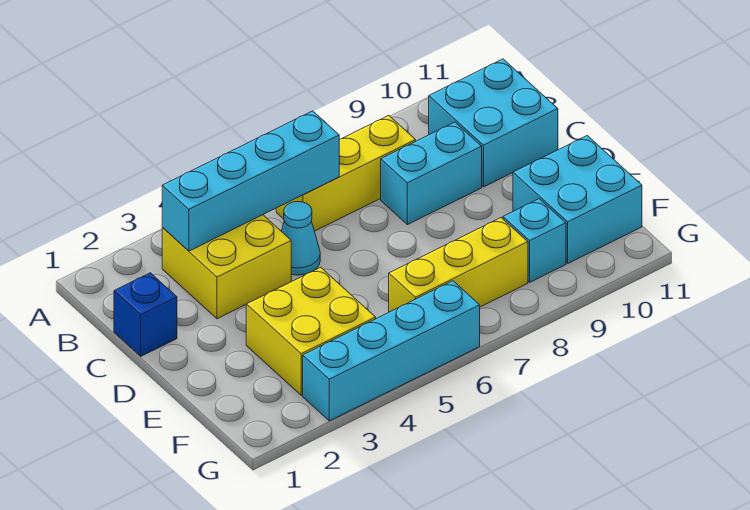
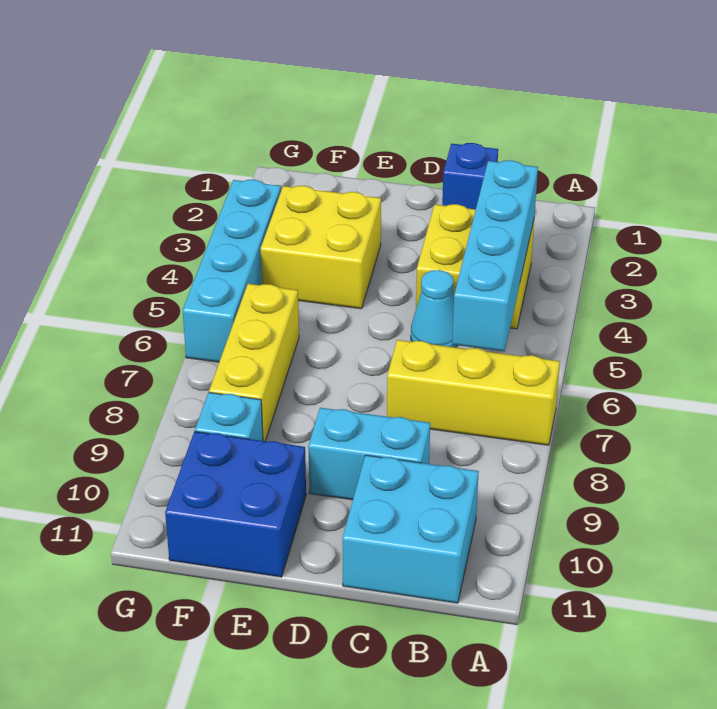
yellow 1x3 brick [276,115,416,231] -> yellow 1x3 brick turned to [387,340,560,445]
cyan 1x2 brick [381,122,482,225] -> cyan 1x2 brick turned to [308,408,430,500]
cyan 2x2 brick [513,136,642,263] -> blue 2x2 brick [165,431,306,577]

